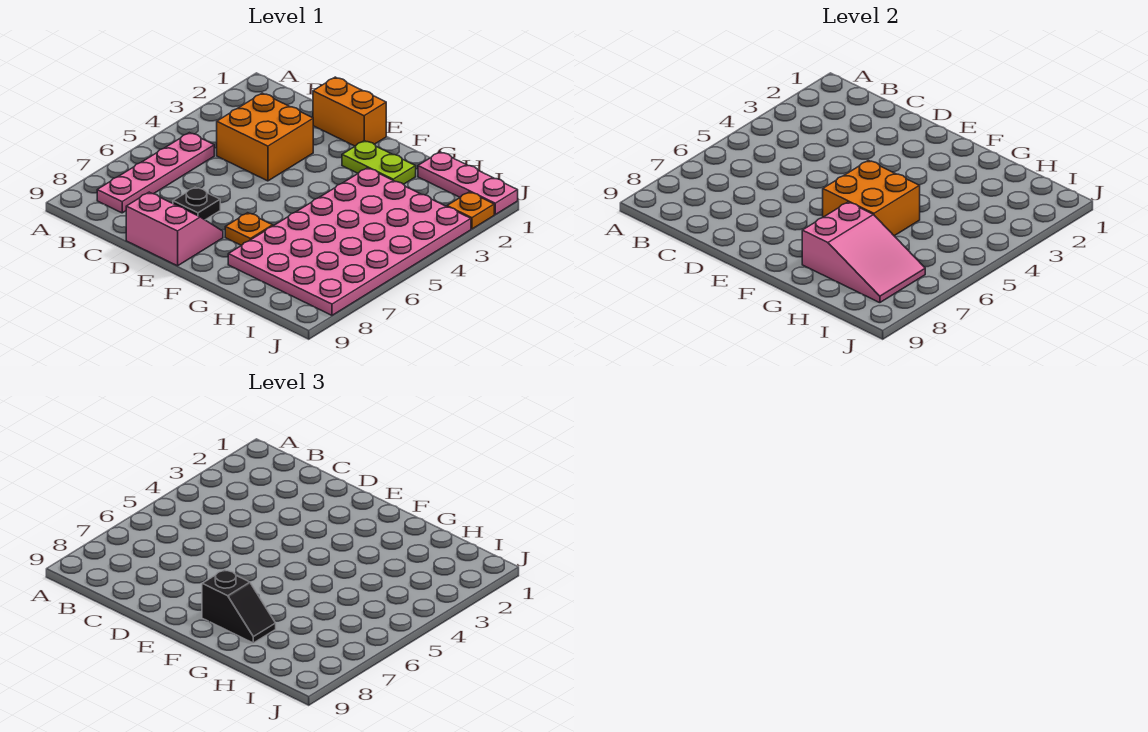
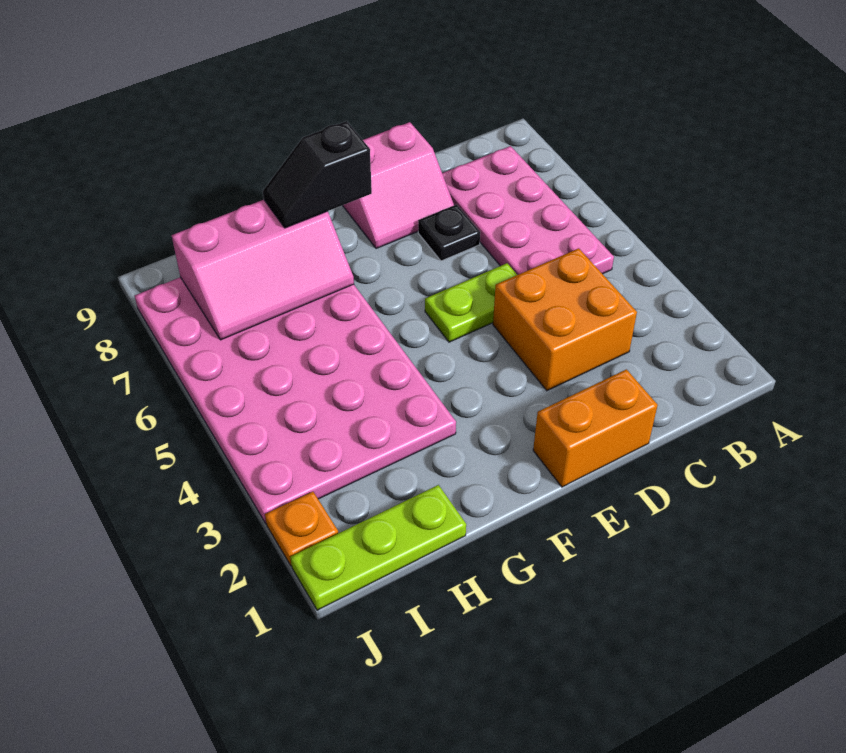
pink 1x4 plate [97,133,214,213] -> pink 2x4 plate [442,146,614,275]
lime 1x2 plate [342,141,416,184] -> lime 1x2 plate moved to [425,263,517,342]
orange 2x2 brick [823,160,920,236] -> none
orange 1x1 plate [225,213,273,246] -> none
pink 2x3 slope [802,202,925,303] -> pink 2x3 slope turned to [172,200,354,340]
pink 1x3 plate [418,152,518,214] -> lime 1x3 plate [290,485,466,610]

